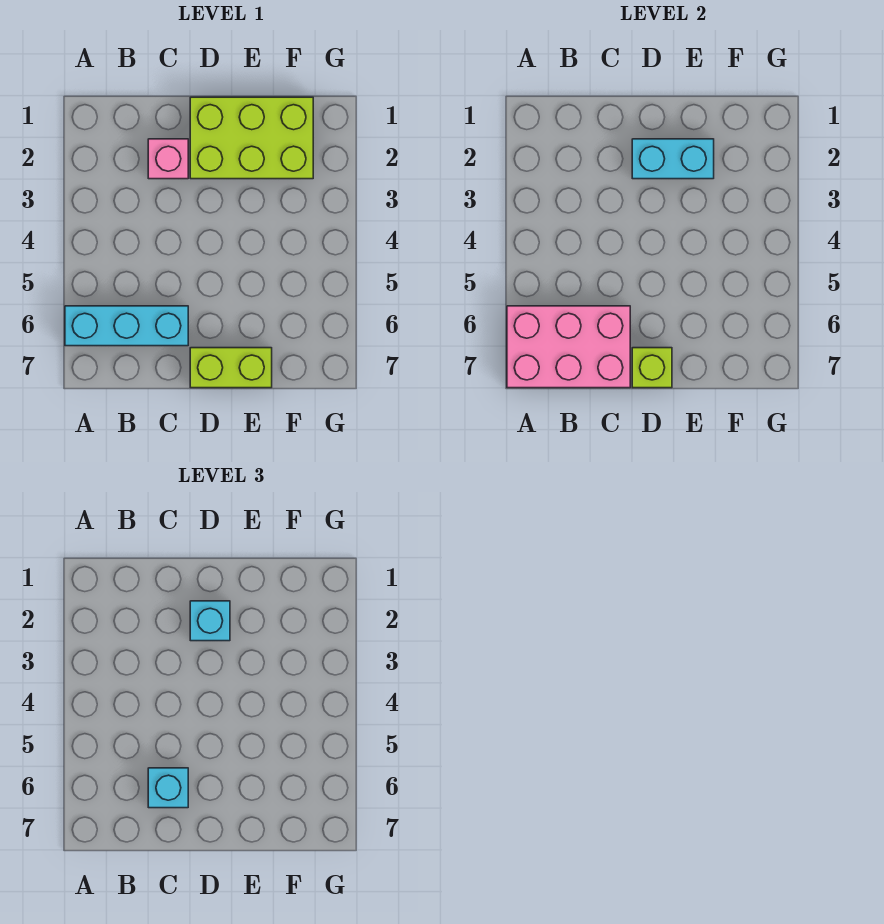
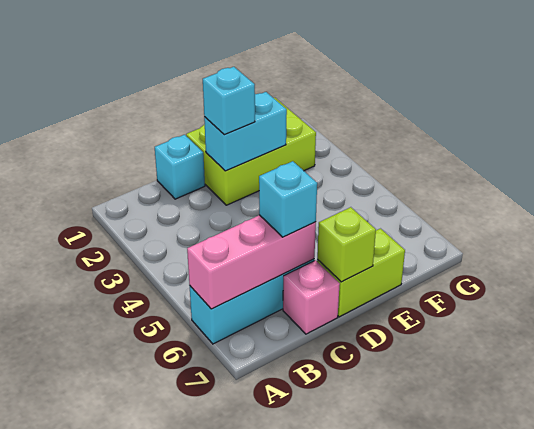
pink 2x3 brick [507,306,630,388] -> pink 1x3 brick [187,215,316,309]
none -> cyan 1x1 brick [155,135,205,199]
pink 1x1 brick [148,139,188,179] -> pink 1x1 brick moved to [283,260,340,334]

